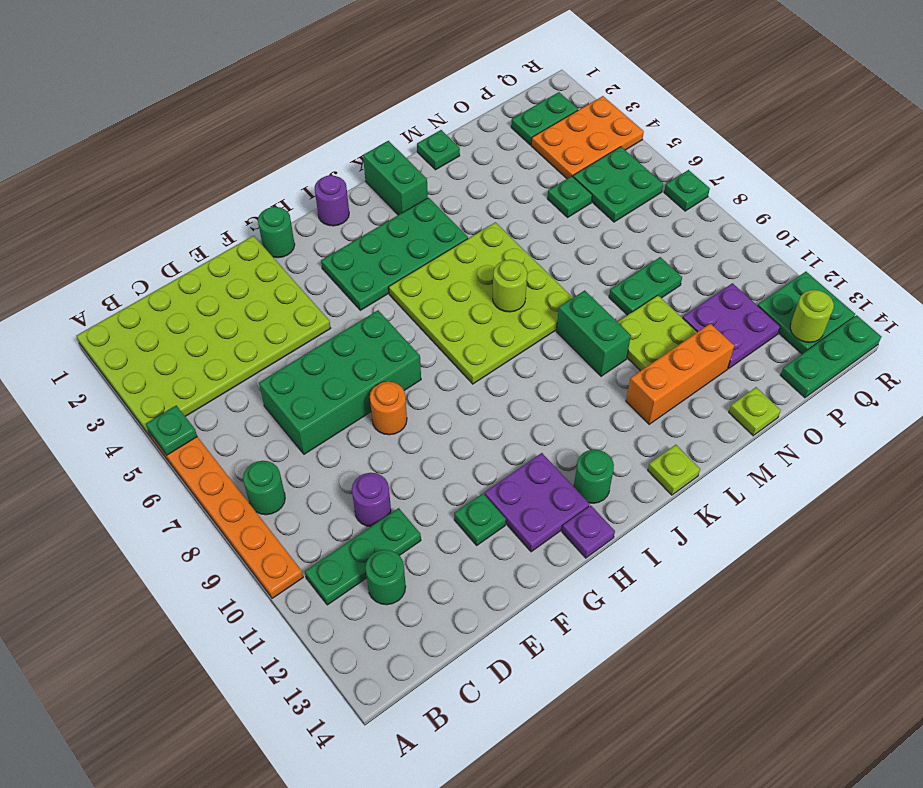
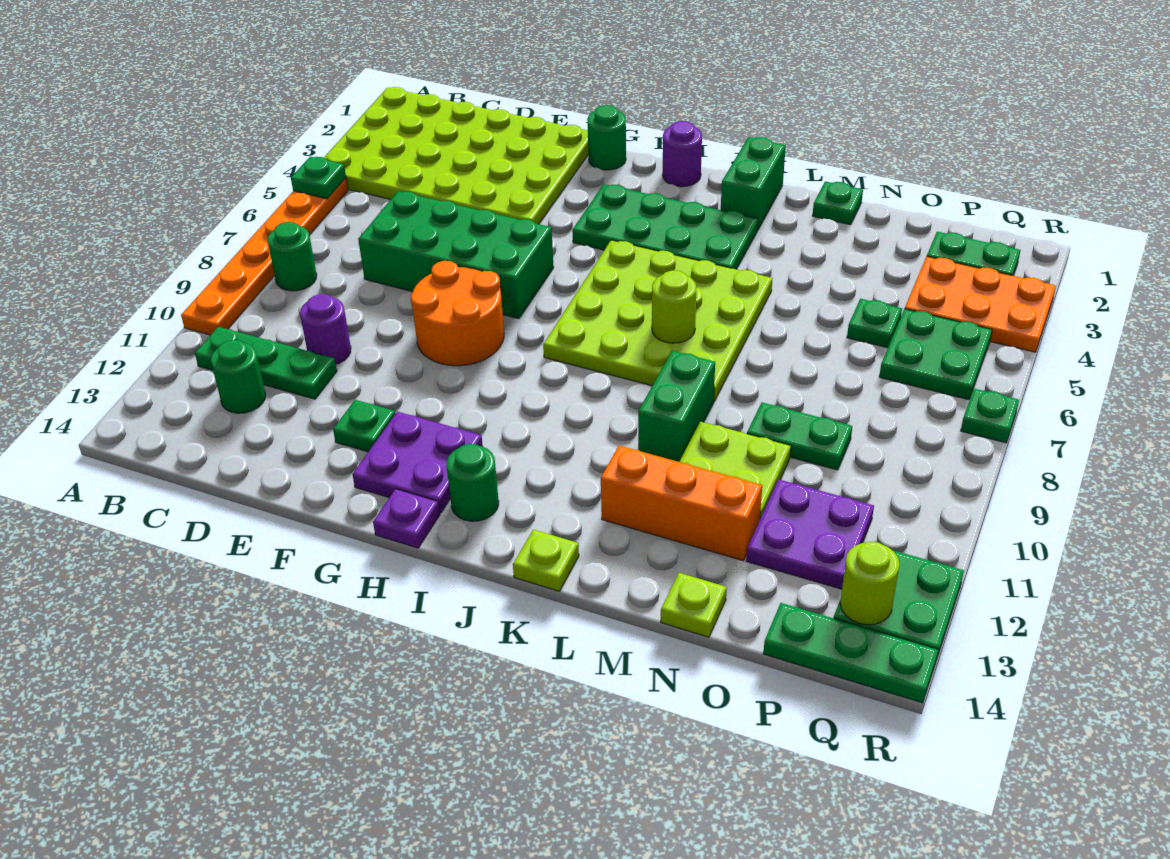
orange 1x1 round brick [370,382,407,435] -> orange 2x2 round brick [411,261,504,366]

